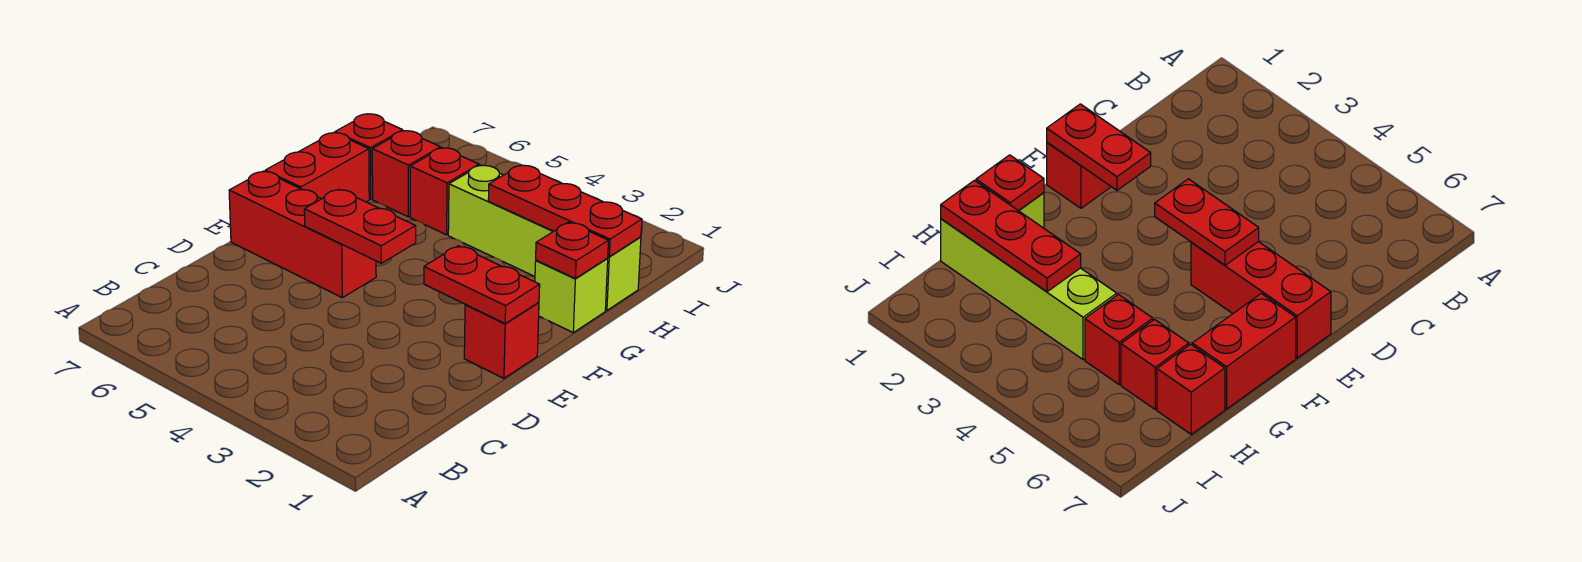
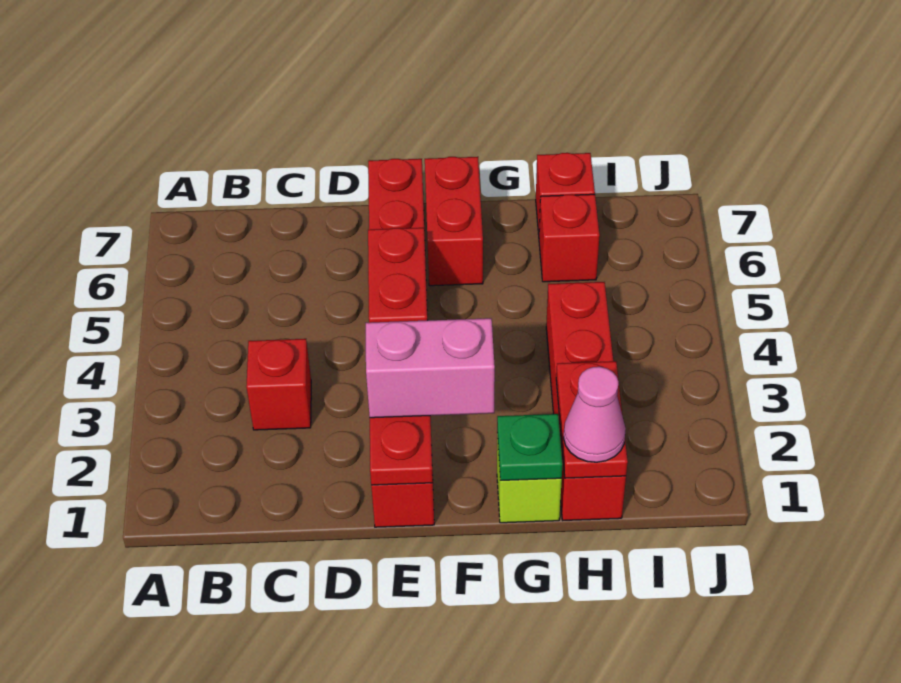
none -> pink 1x2 brick [366,318,495,418]
red 1x2 brick [265,133,369,202] -> red 1x2 brick turned to [425,157,483,286]
red 1x1 plate [536,222,609,278] -> green 1x1 plate [497,414,563,480]
lime 1x4 brick [448,165,641,310] -> red 1x4 brick [546,282,626,520]
red 1x3 plate [488,165,642,257] -> red 1x2 plate [556,361,628,478]
none -> pink 1x1 cone [563,367,626,462]
red 1x1 brick [410,148,479,235] -> red 1x1 brick moved to [246,339,311,430]

